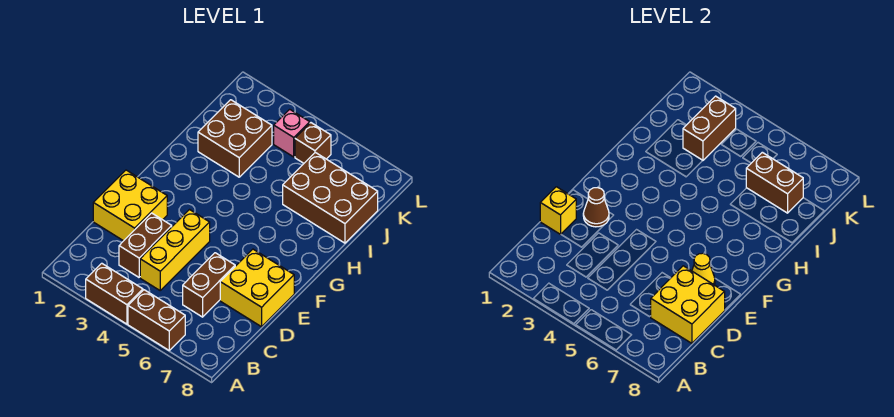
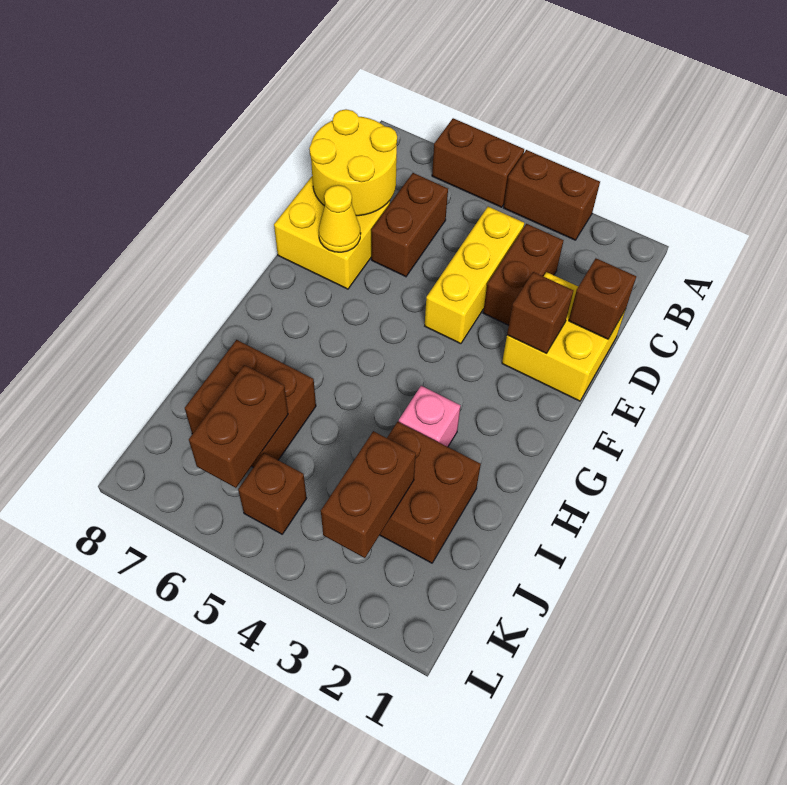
yellow 2x2 brick [651,266,725,343] -> yellow 2x2 round brick [309,109,397,216]
yellow 1x1 brick [540,187,576,234] -> brown 1x1 brick [569,258,636,339]
brown 1x1 cone [583,188,609,227] -> brown 1x1 brick [507,272,573,353]
brown 2x3 brick [283,152,378,243] -> brown 2x2 brick [185,340,316,467]
brown 1x2 brick [746,152,803,213] -> brown 1x2 brick turned to [189,365,288,488]
pink 1x1 brick [274,109,310,157] -> pink 1x1 brick moved to [398,386,461,447]

